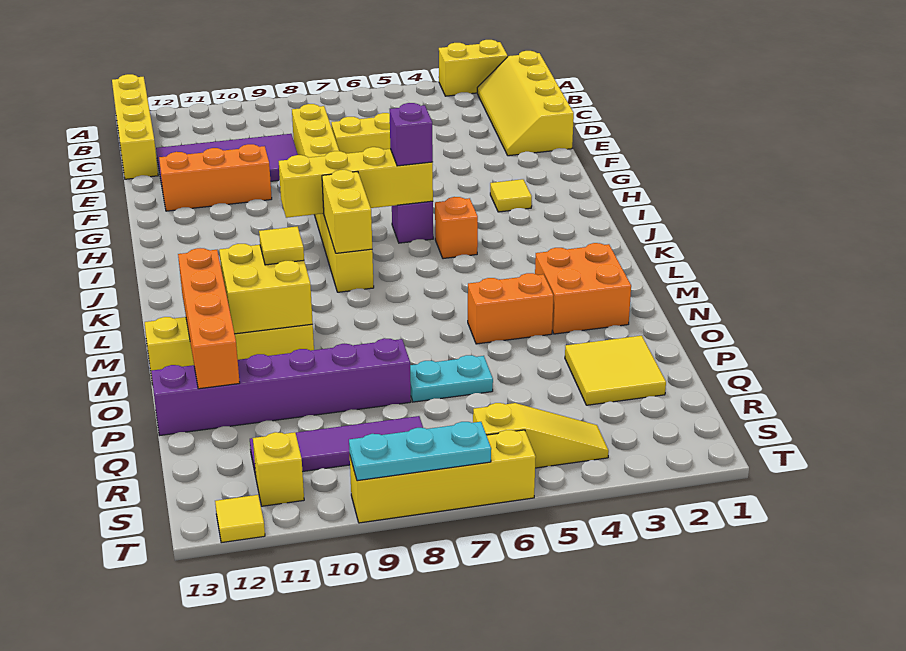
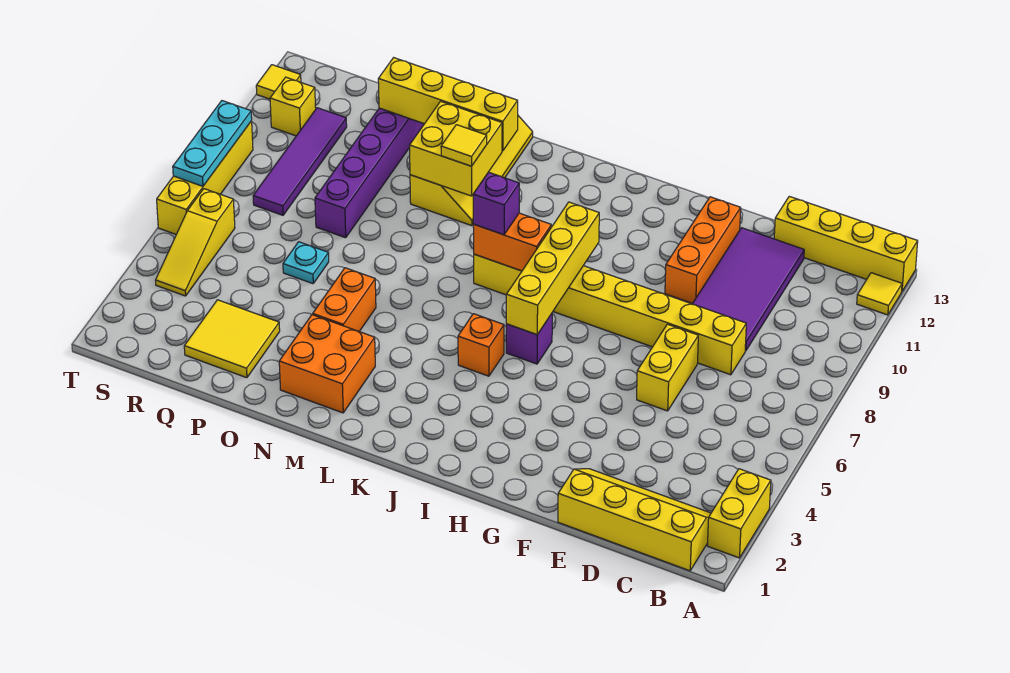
yellow 1x1 tile [490,179,532,212] -> yellow 1x1 tile moved to [857,273,902,315]
purple 1x1 brick [390,103,433,166] -> purple 1x1 brick moved to [473,172,519,235]
yellow 1x2 brick [322,170,372,253] -> orange 1x2 brick [473,213,551,271]
orange 1x4 brick [178,248,240,389] -> yellow 1x4 brick [378,58,518,151]
cyan 1x2 plate [410,355,493,402] -> cyan 1x1 plate [283,242,329,284]

